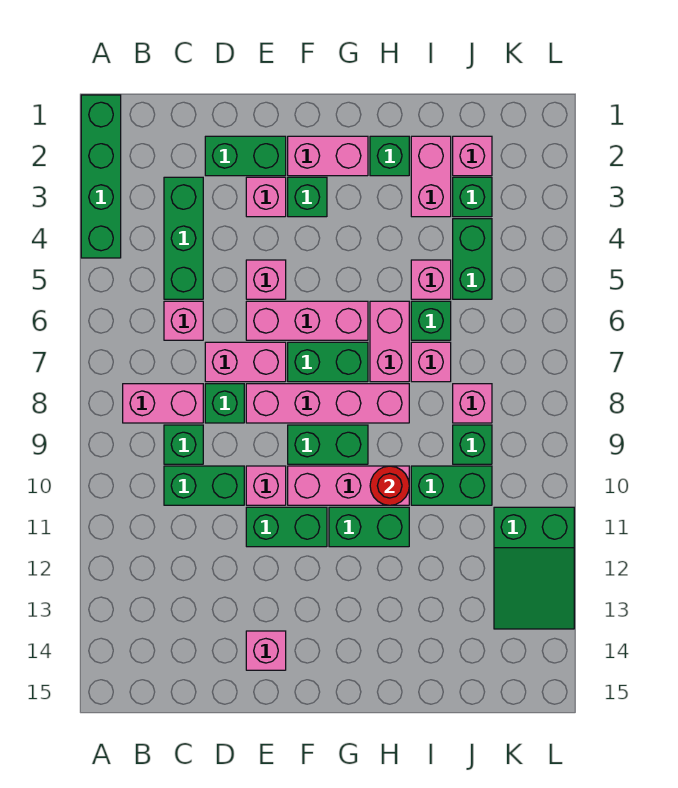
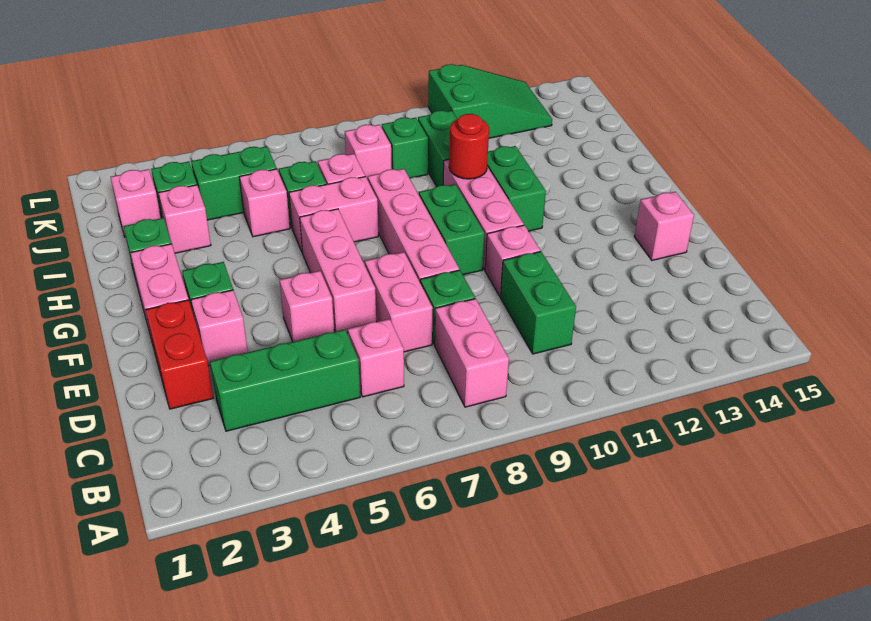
green 1x4 brick [81,95,121,258] -> none
green 1x1 brick [164,425,203,464] -> none
green 1x2 brick [205,136,286,176] -> red 1x2 brick [145,300,213,409]
green 1x2 brick [246,507,327,547] -> none
green 1x2 brick [288,342,368,382] -> none
pink 1x2 brick [411,136,451,217] -> pink 1x1 brick [158,185,211,253]

